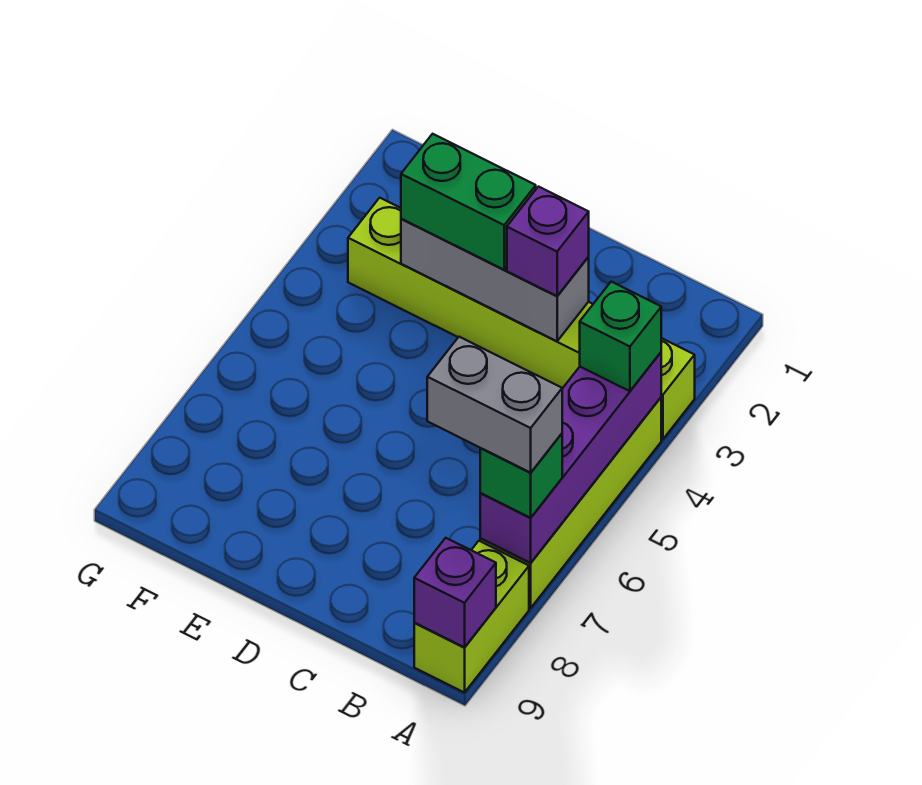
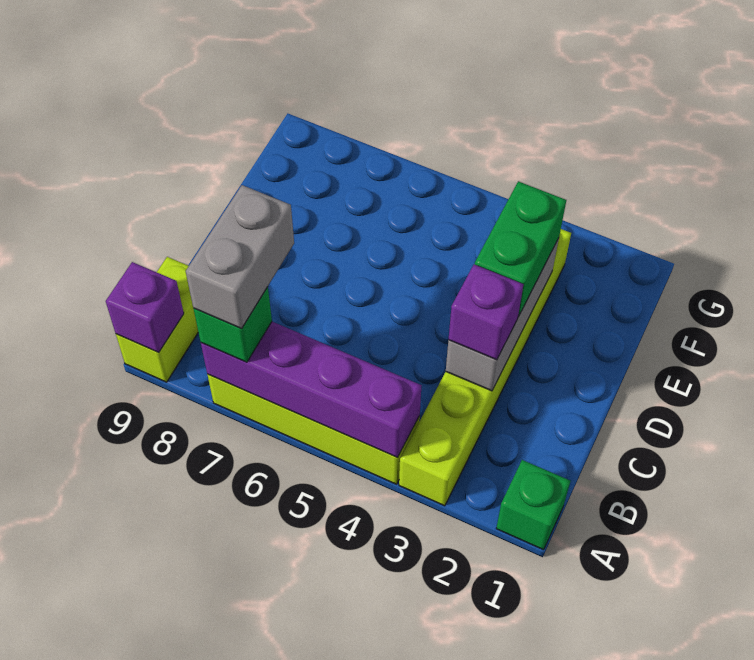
green 1x1 brick [580,282,661,391] -> green 1x1 brick moved to [496,460,570,550]
lime 1x2 brick [414,541,529,693] -> lime 1x2 brick turned to [116,257,198,382]

